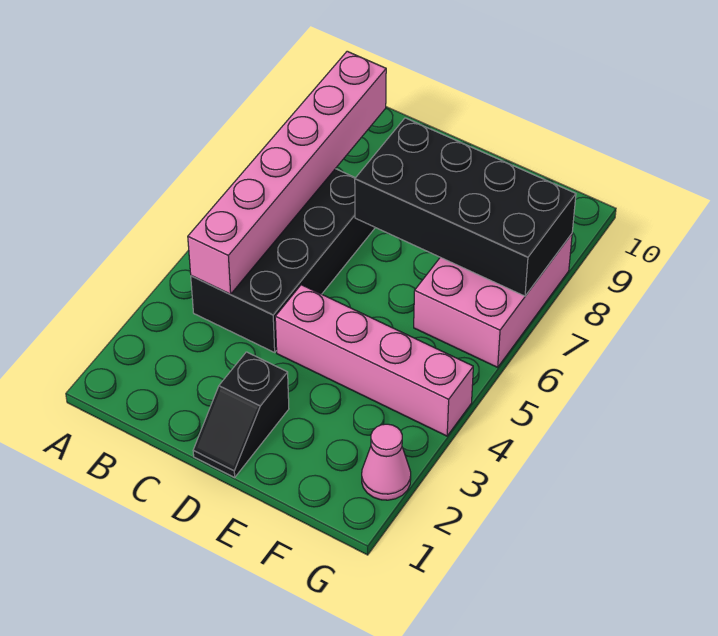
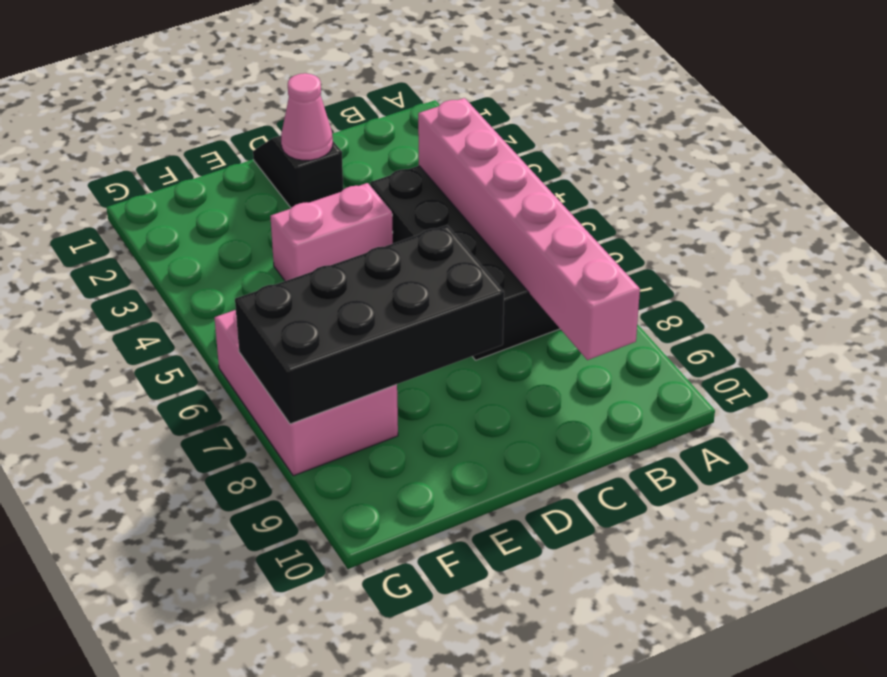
pink 1x4 brick [275,285,473,436] -> pink 1x2 brick [270,183,393,281]
pink 1x1 cone [362,424,411,500] -> pink 1x1 cone moved to [281,73,333,160]

